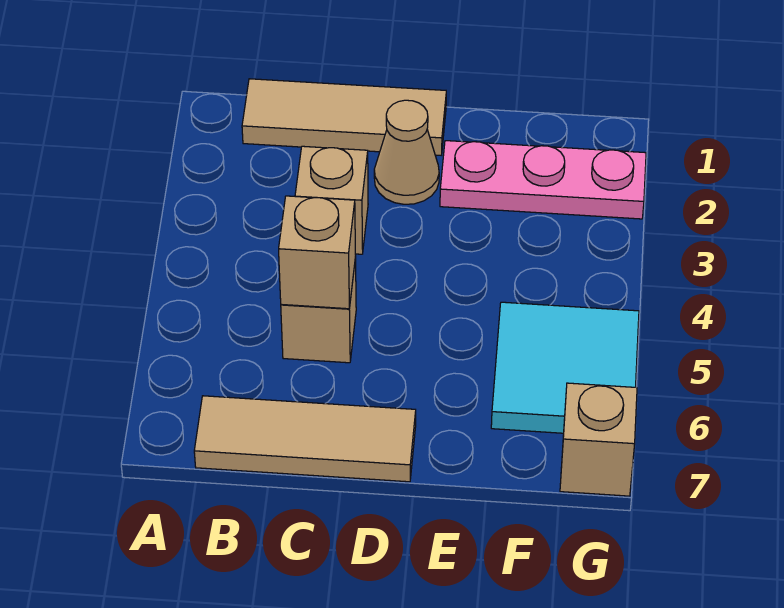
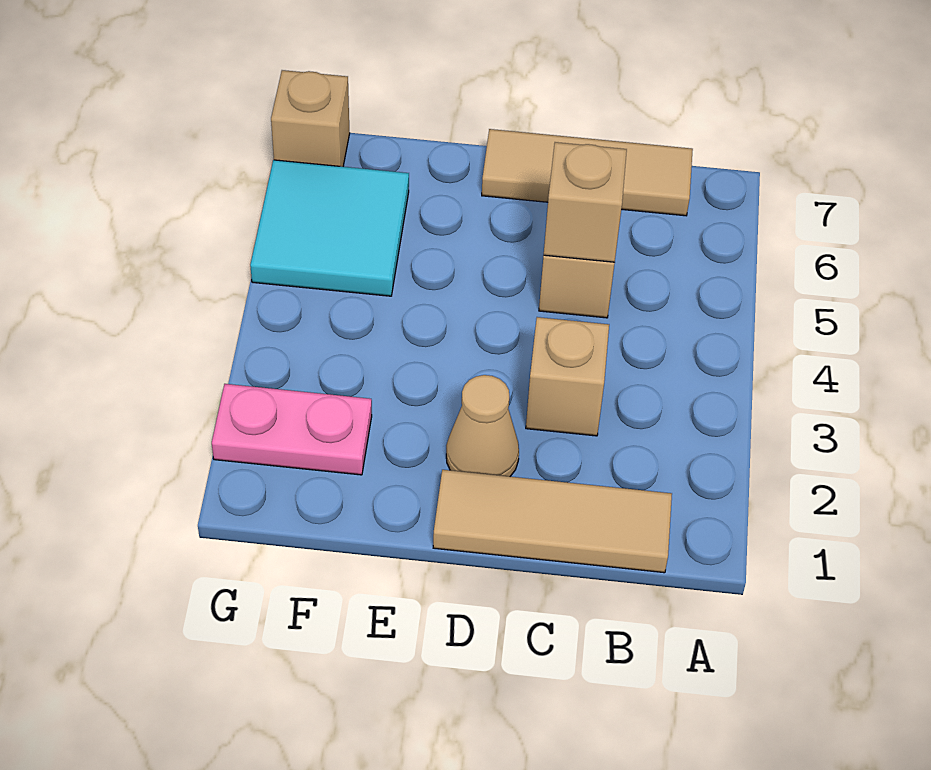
pink 1x3 plate [440,141,646,219] -> pink 1x2 plate [212,384,372,475]

